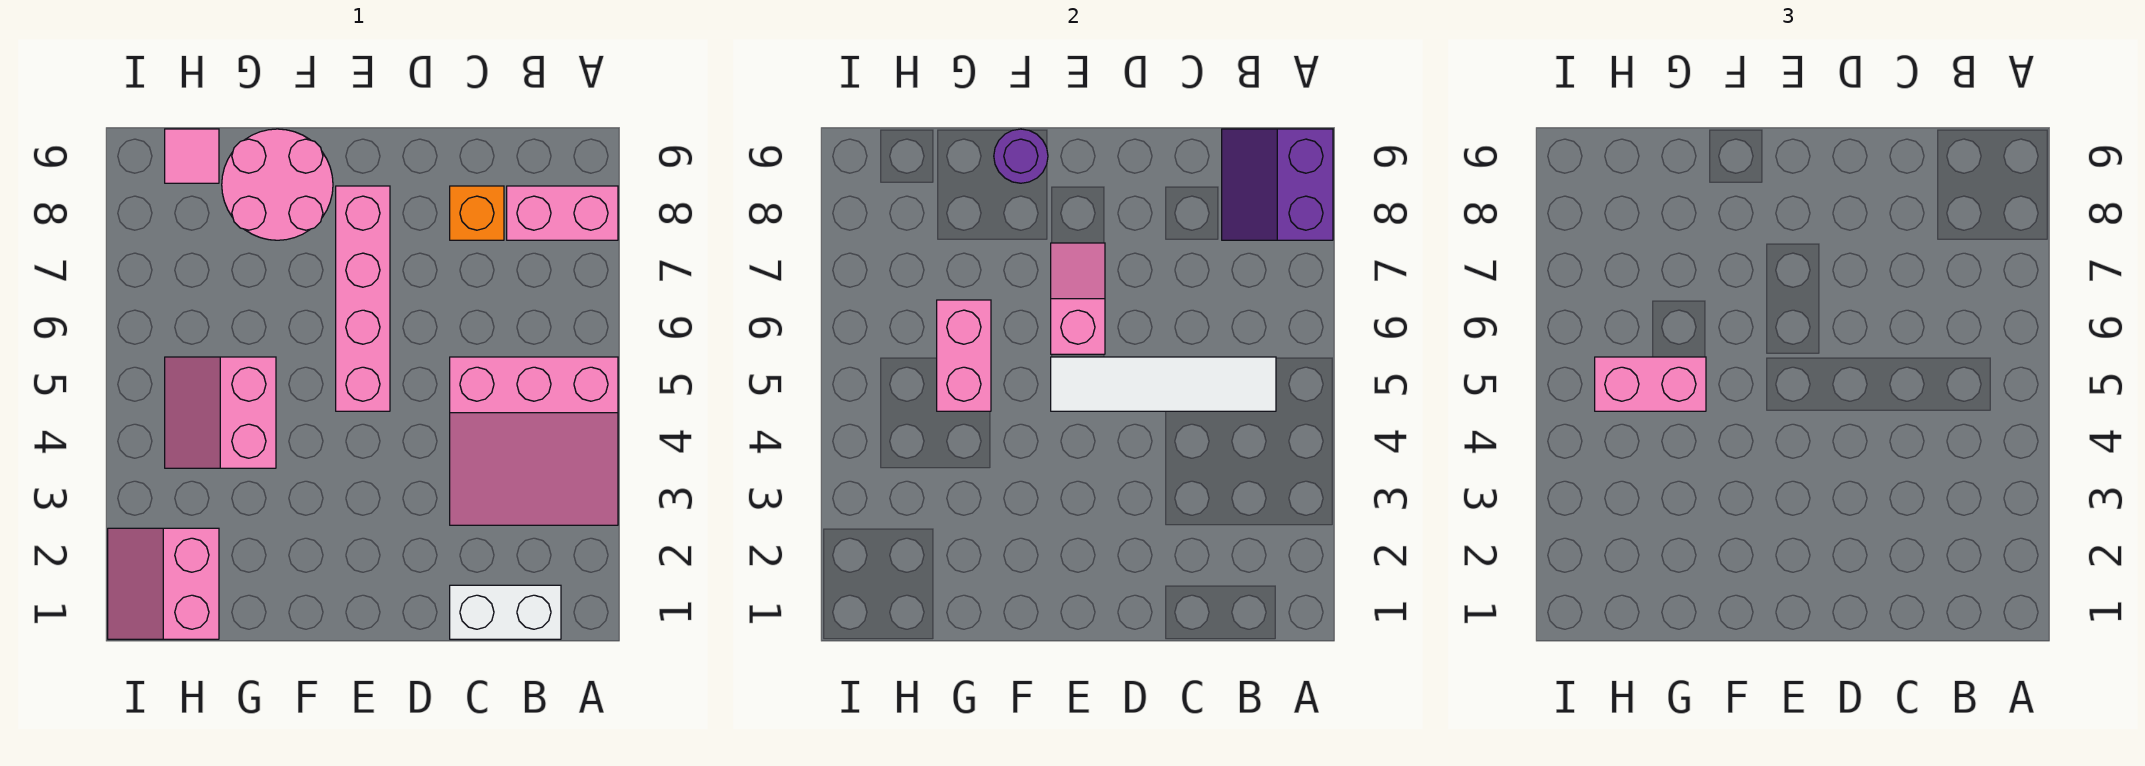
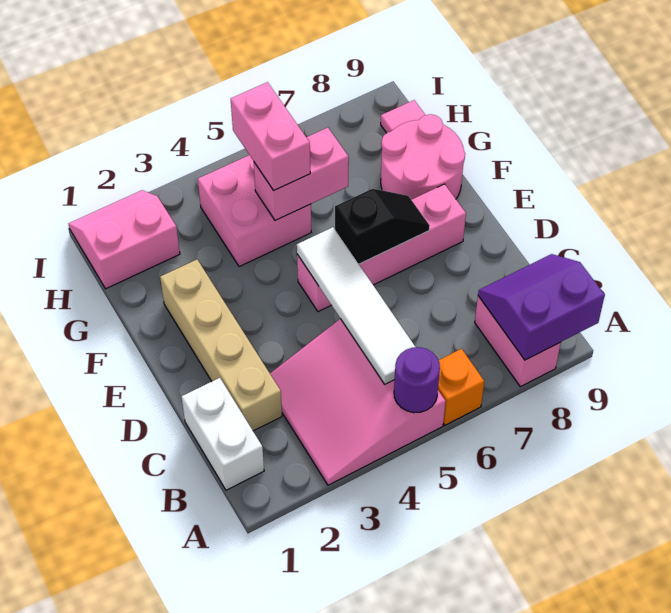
none -> tan 1x4 brick [160,259,282,431]
orange 1x1 brick [450,186,504,240] -> orange 1x1 brick moved to [438,349,484,425]
pink 1x2 slope [1051,243,1105,354] -> black 1x2 slope [335,189,430,264]
purple 1x1 round brick [994,129,1048,183] -> purple 1x1 round brick moved to [394,347,440,413]
pink 2x2 slope [165,357,276,468] -> pink 2x2 brick [198,155,311,267]

